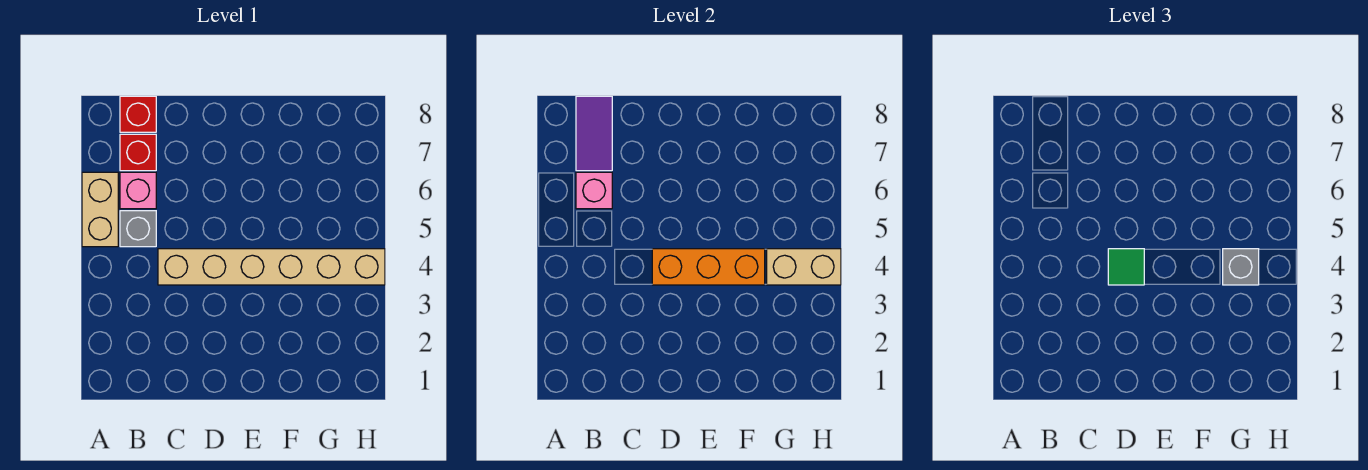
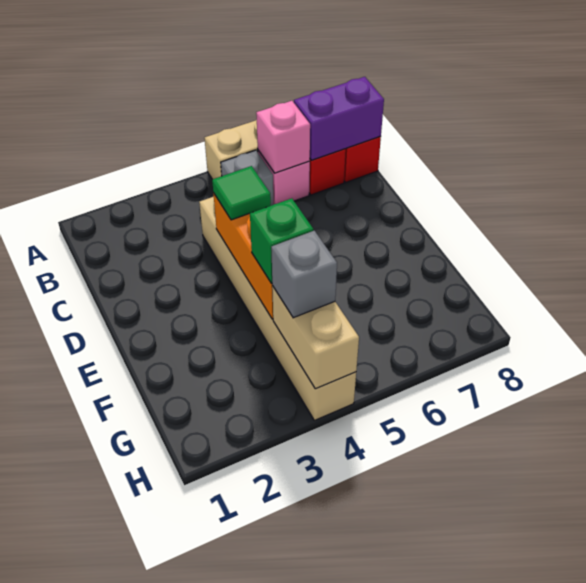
purple 1x2 tile [576,96,612,171] -> purple 1x2 brick [294,77,384,160]
none -> green 1x1 brick [250,198,313,283]

